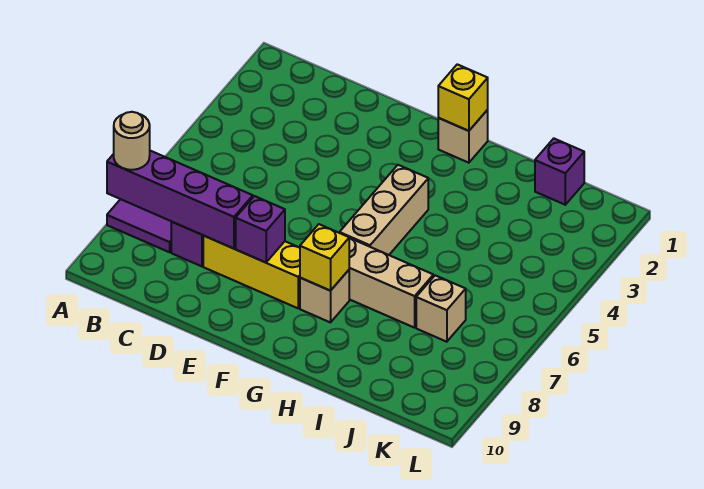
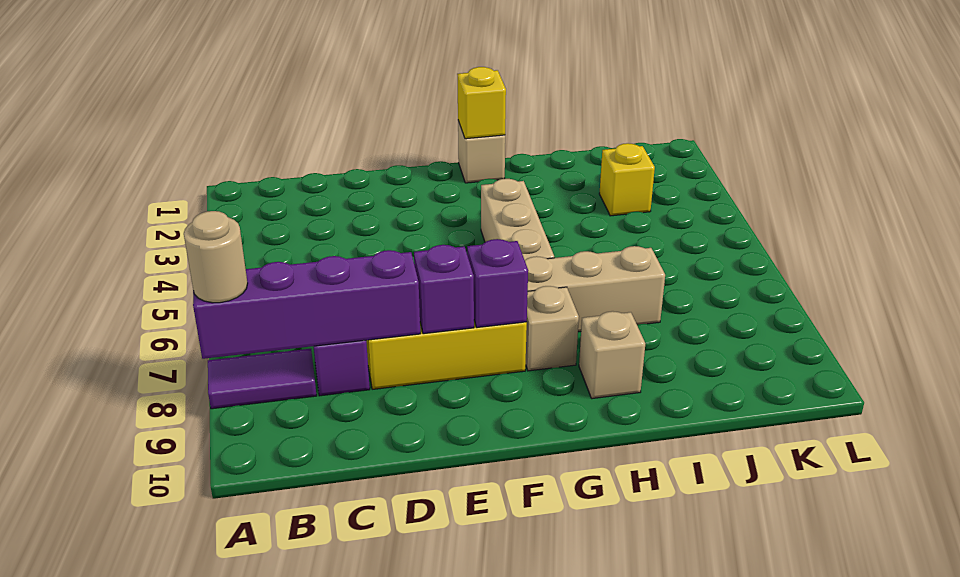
yellow 1x1 brick [300,224,349,291] -> yellow 1x1 brick moved to [599,143,655,216]
purple 1x1 brick [535,139,584,205] -> purple 1x1 brick moved to [467,239,528,328]
tan 1x1 brick [416,275,466,342] -> tan 1x1 brick moved to [579,311,645,399]

